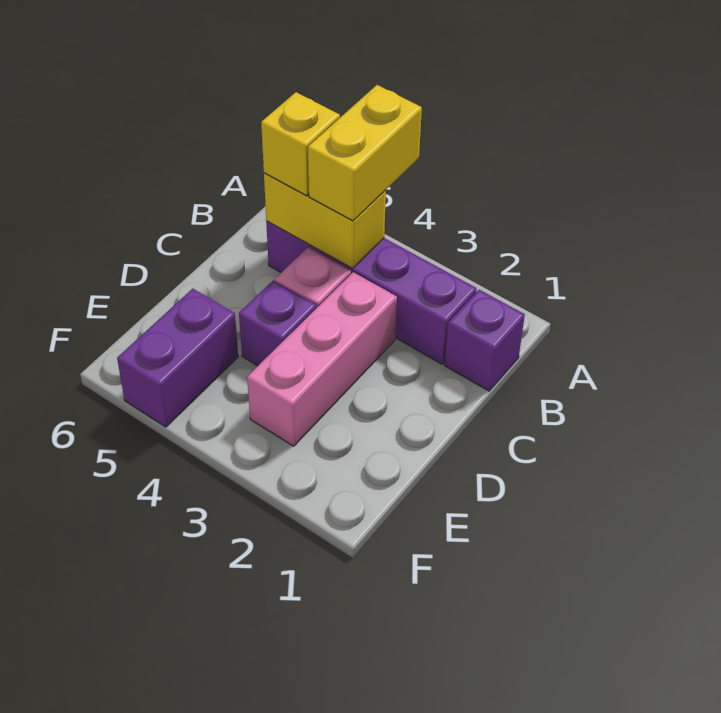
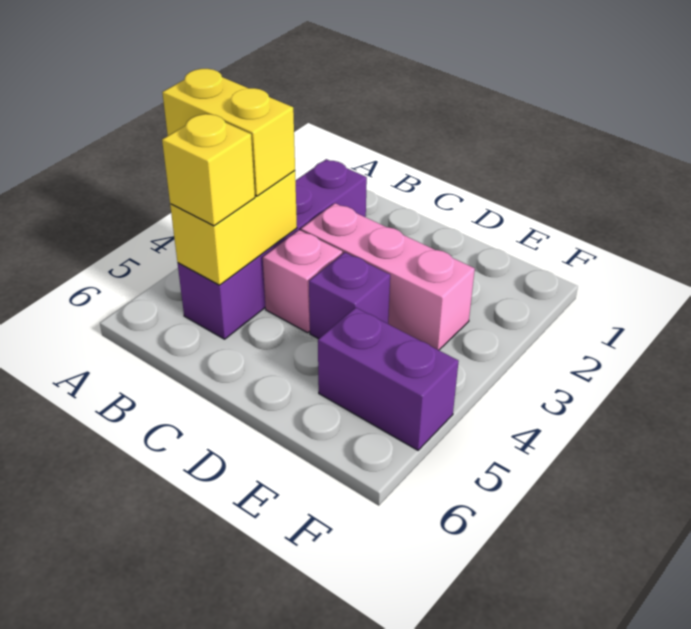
purple 1x1 brick [445,290,525,391] -> none

